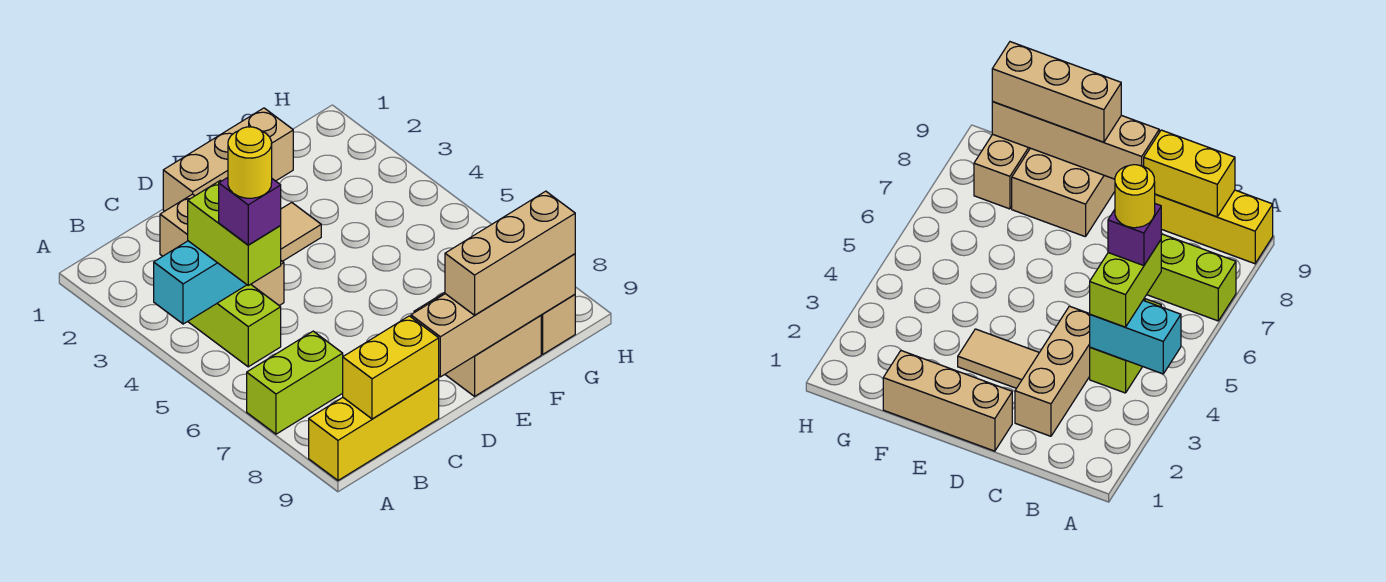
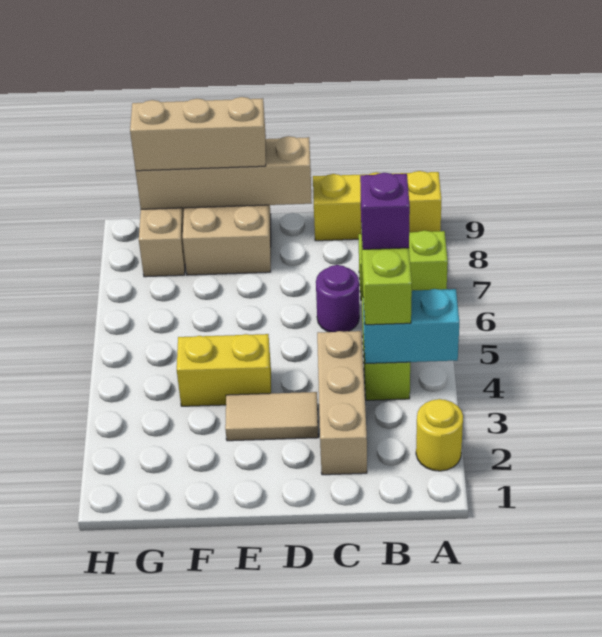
yellow 1x1 round brick [228,127,272,198] -> yellow 1x1 round brick moved to [416,399,463,471]
yellow 1x2 brick [343,316,439,419] -> yellow 1x2 brick moved to [177,334,271,406]
none -> purple 1x1 round brick [316,265,359,332]
tan 1x3 brick [163,108,293,211] -> none

